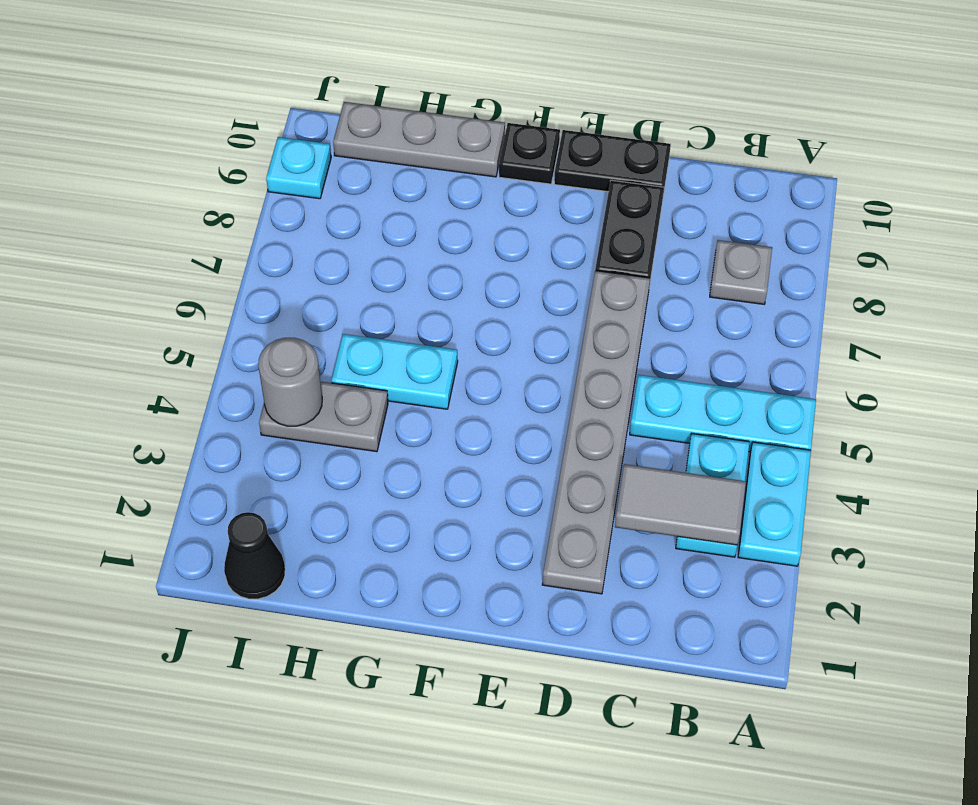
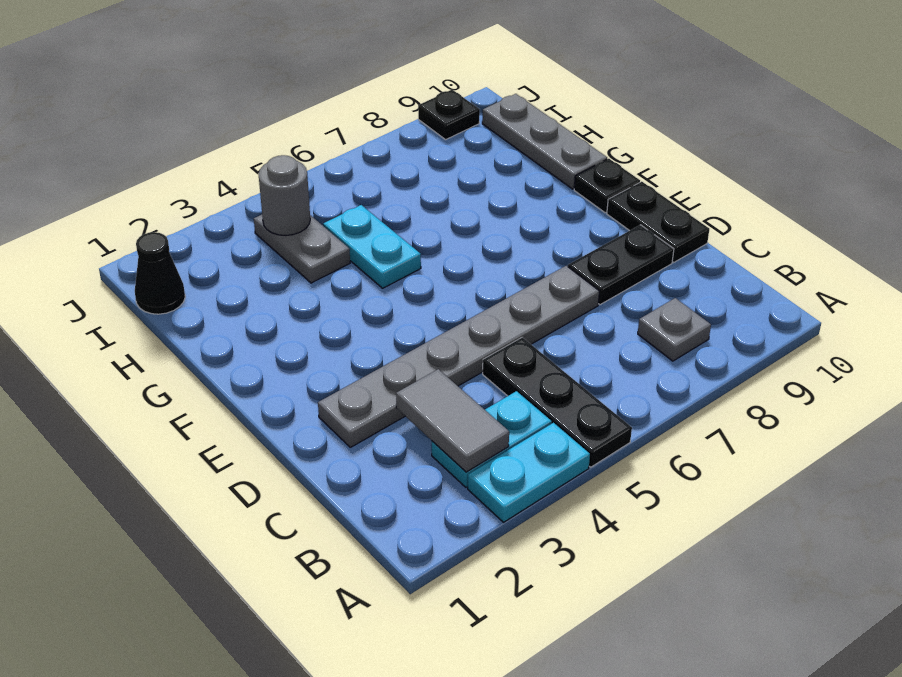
cyan 1x3 plate [630,375,816,452] -> black 1x3 plate [483,337,632,467]
cyan 1x1 plate [266,137,331,199] -> black 1x1 plate [418,90,480,140]

